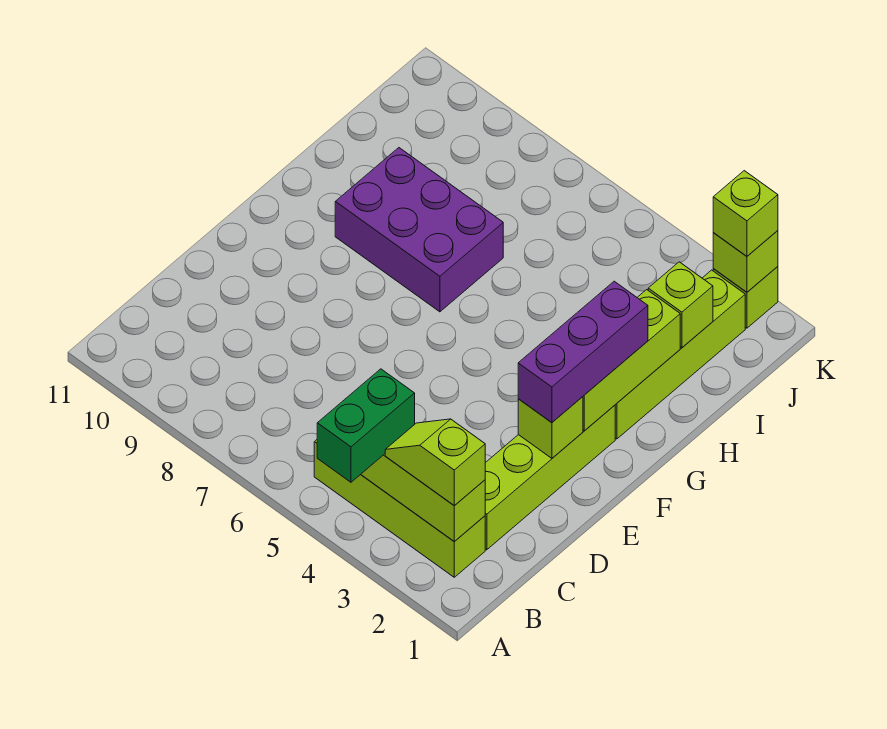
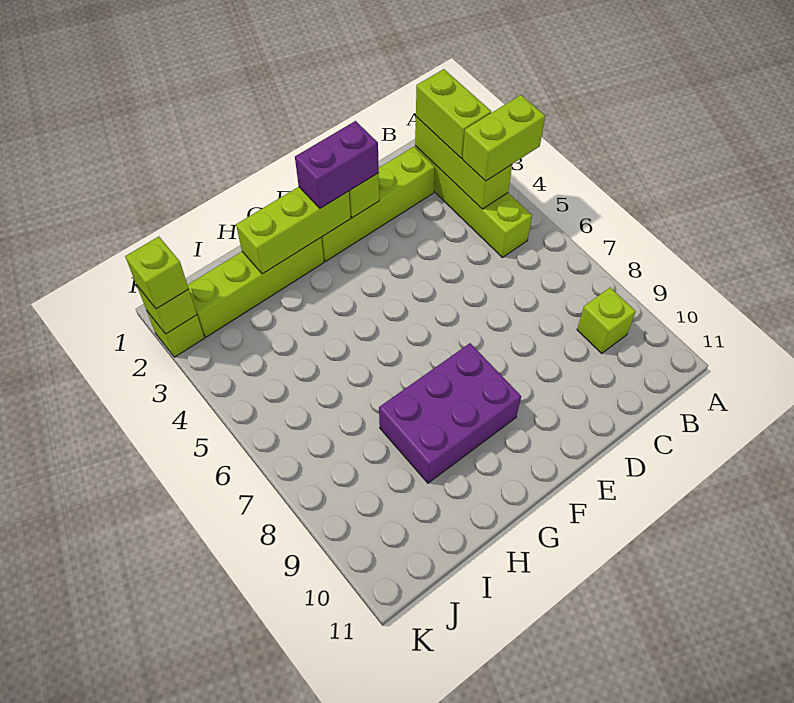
green 1x2 brick [317,369,415,482] -> lime 1x2 brick [462,95,545,181]
lime 1x2 slope [385,419,485,506] -> lime 1x2 brick [416,69,491,158]
purple 1x3 brick [518,281,648,423] -> purple 1x2 brick [295,121,379,208]
purple 2x3 brick [335,148,503,312] -> purple 2x3 brick turned to [379,343,521,483]
lime 1x1 brick [648,262,713,348] -> lime 1x1 brick moved to [577,288,636,353]

